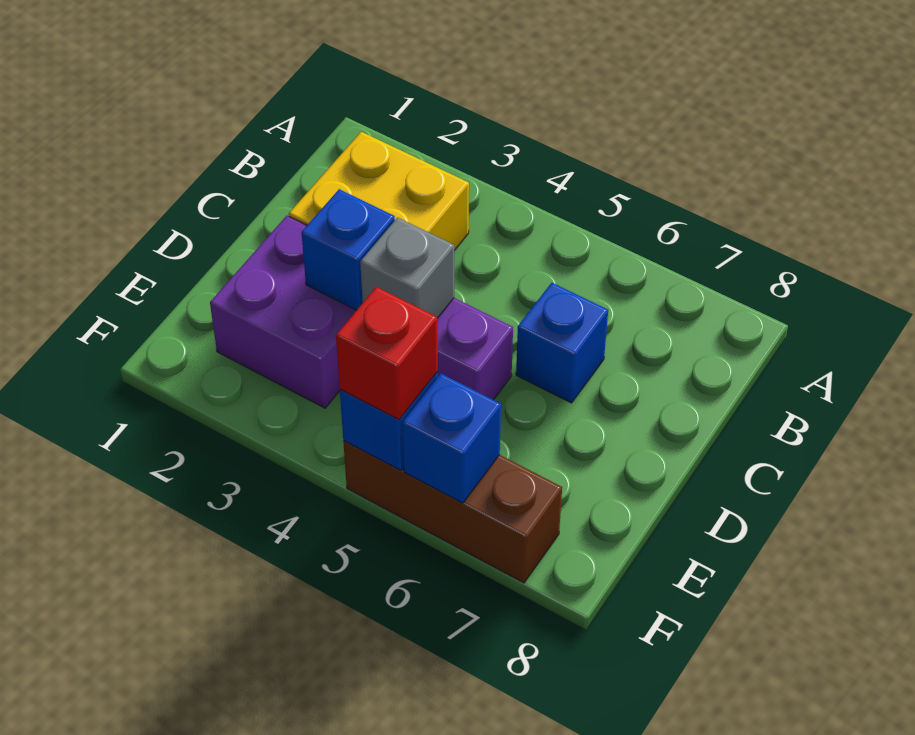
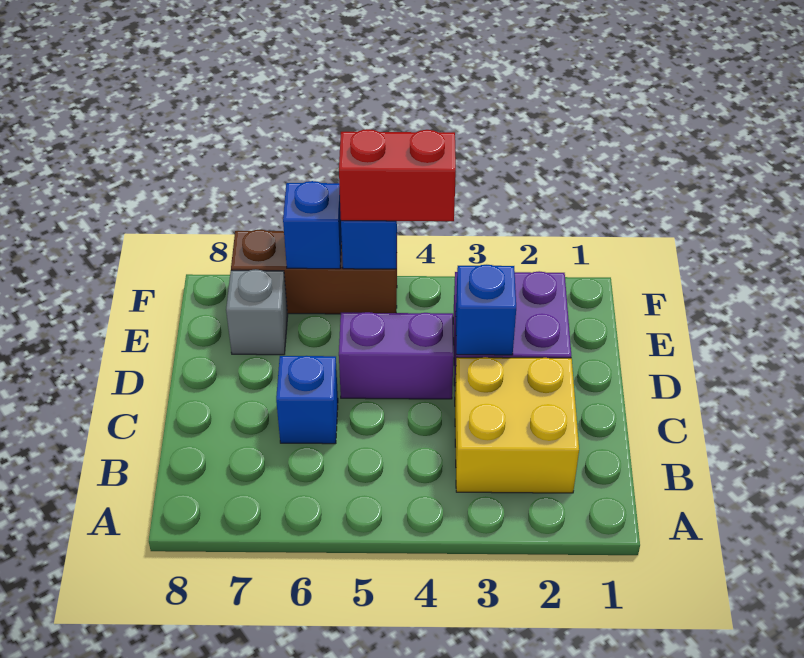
grey 1x1 brick [360,218,454,318] -> grey 1x1 brick moved to [226,269,288,355]
red 1x1 brick [336,287,438,420] -> red 1x2 brick [339,129,456,221]

